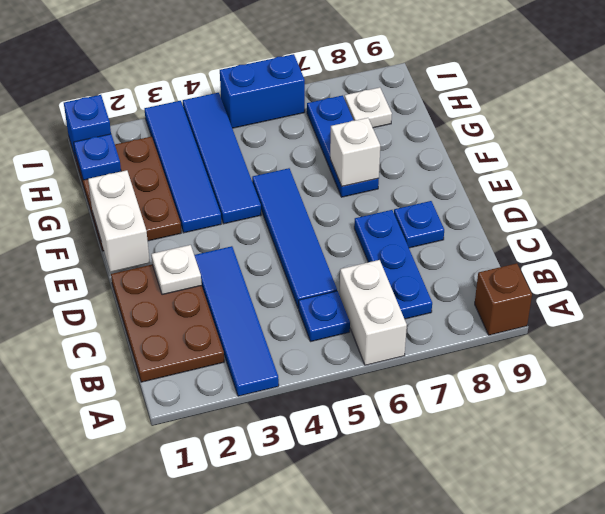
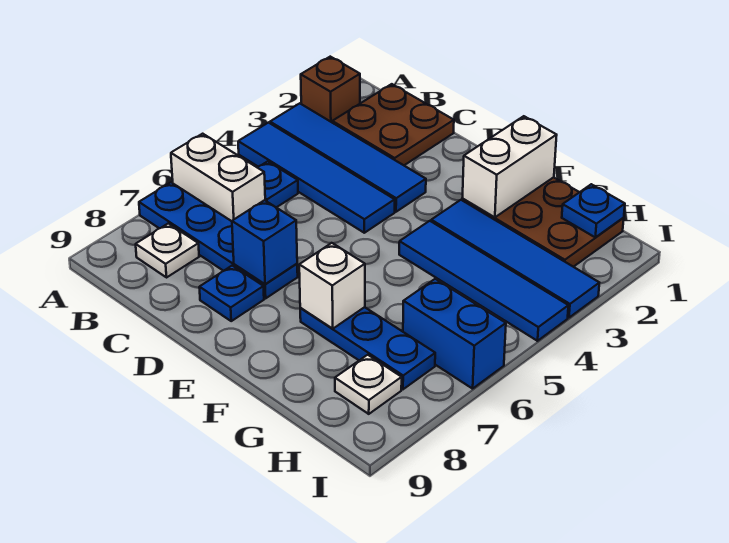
brown 1x1 brick [475,263,532,335] -> brown 1x1 brick moved to [301,57,360,122]
brown 2x3 plate [111,265,224,382] -> brown 2x2 plate [332,84,454,165]
blue 1x3 plate [354,210,432,319] -> blue 1x4 plate [139,182,298,298]
blue 1x4 tile [252,168,337,309] -> blue 1x4 tile moved to [238,123,395,233]
white 1x1 plate [151,245,202,295] -> white 1x1 plate moved to [136,223,199,277]
white 1x2 brick [88,170,150,272] -> white 1x2 brick turned to [463,116,557,218]
blue 1x1 brick [64,95,111,159] -> blue 1x1 brick moved to [232,200,297,284]
blue 1x2 brick [220,54,305,128] -> blue 1x2 brick turned to [403,279,506,389]

